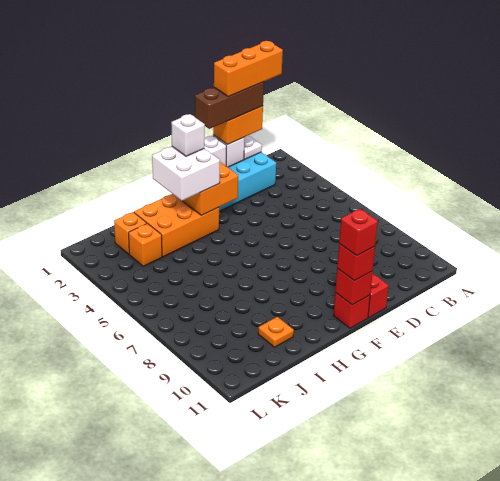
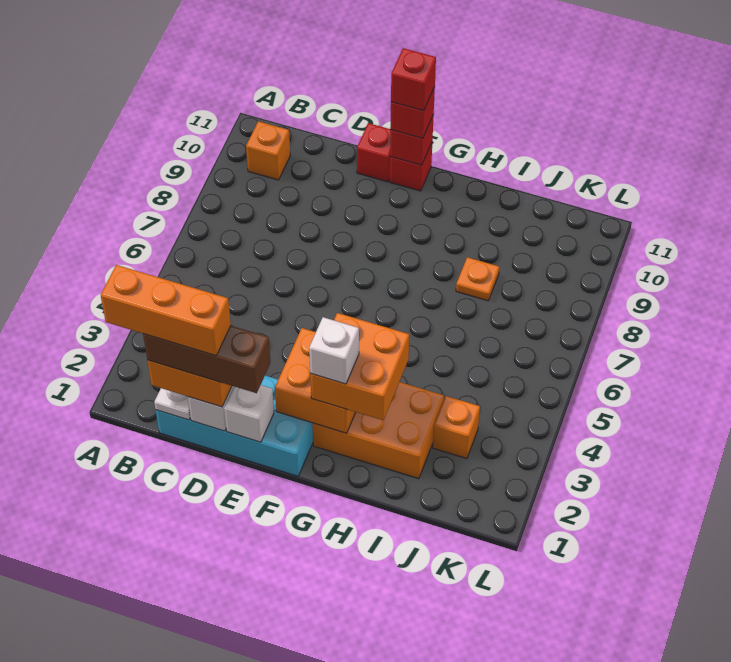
white 2x2 brick [152,147,220,201] -> orange 2x2 brick [310,313,409,420]
orange 1x1 plate [258,317,294,347] -> orange 1x1 plate moved to [456,257,499,301]
orange 1x1 brick [114,212,147,254] -> orange 1x1 brick moved to [246,121,290,180]

